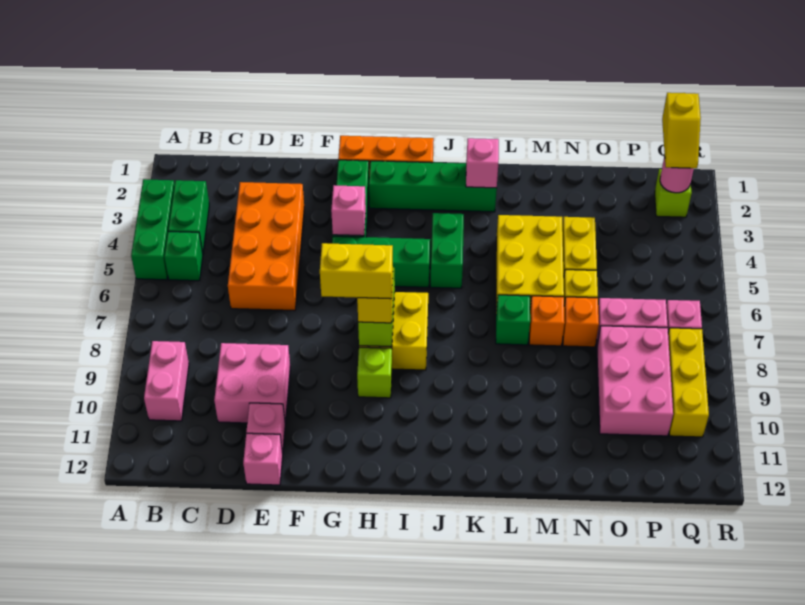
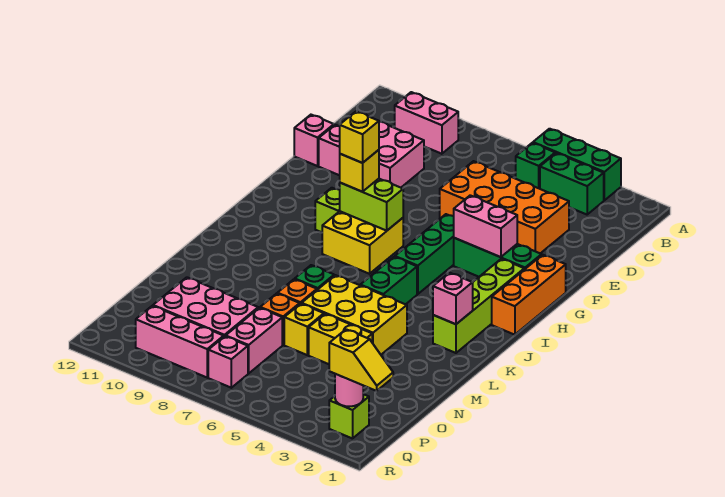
pink 1x1 brick [331,185,366,236] -> pink 1x2 brick [454,195,517,257]
yellow 1x2 brick [320,243,393,299] -> yellow 1x1 brick [340,111,379,163]
green 1x4 brick [369,161,497,212] -> lime 1x4 brick [433,259,524,353]
green 1x2 brick [430,213,464,288] -> green 1x2 brick turned to [360,257,417,304]
yellow 1x2 slope [662,93,701,168] -> yellow 1x2 slope turned to [329,329,393,391]
yellow 1x3 brick [668,328,709,437] -> pink 1x3 brick [136,306,224,377]

